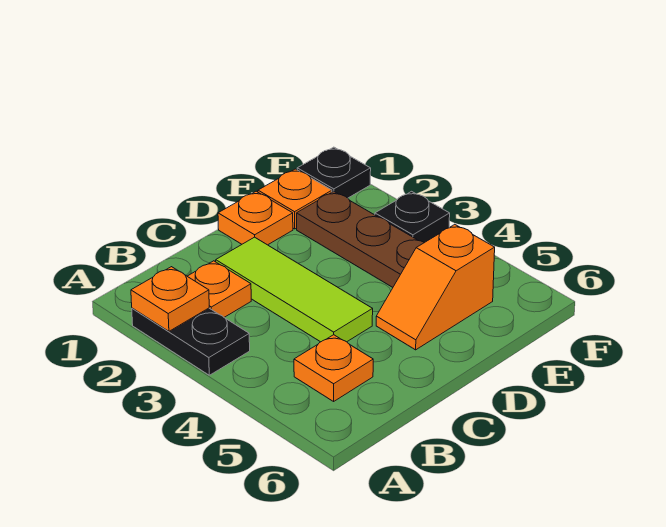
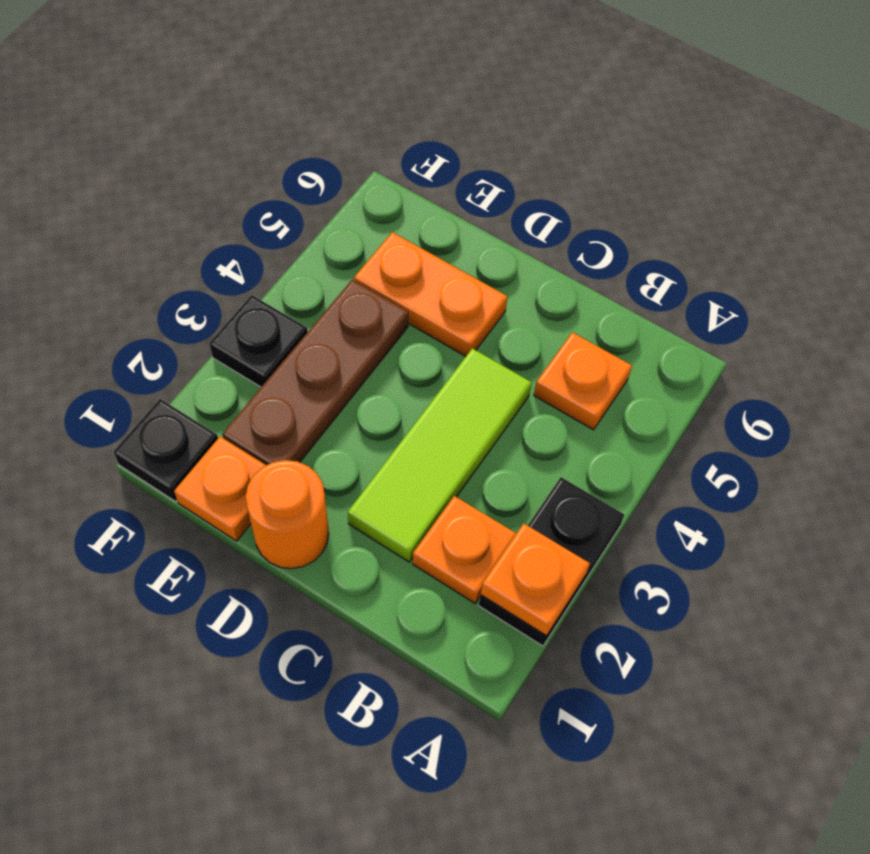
orange 1x1 plate [218,191,293,245] -> orange 1x1 round brick [246,460,329,569]
orange 1x2 slope [376,224,495,350] -> orange 1x2 plate [354,232,508,356]

